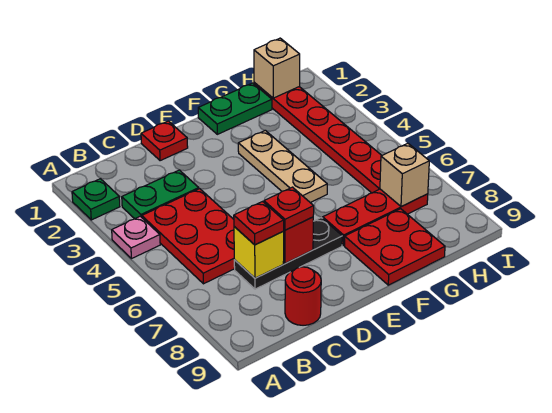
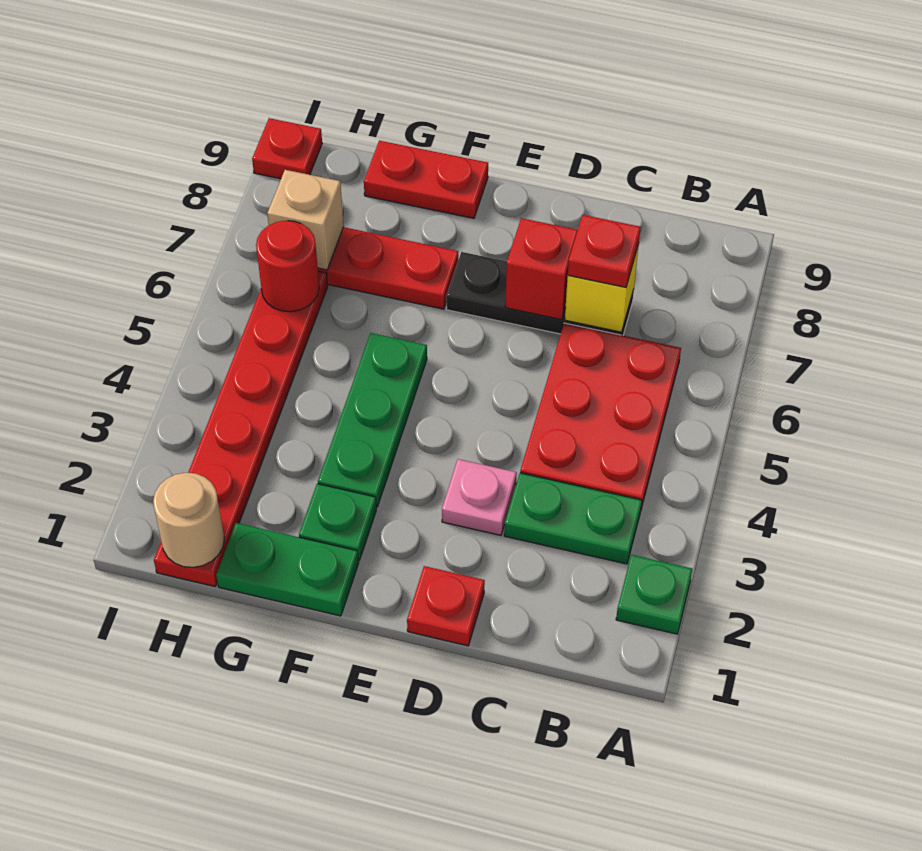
pink 1x1 plate [112,216,160,259] -> pink 1x1 plate moved to [442,459,517,535]
red 1x1 round brick [285,267,321,325] -> red 1x1 round brick moved to [256,221,319,312]
red 1x1 plate [264,187,314,230] -> red 1x1 plate moved to [252,118,322,179]
none -> green 1x1 plate [299,484,376,561]
tan 1x3 plate [238,130,327,202] -> green 1x3 plate [318,333,427,507]
red 2x2 plate [345,209,445,285] -> red 1x2 plate [364,141,488,218]
tan 1x1 brick [254,38,300,98] -> tan 1x1 round brick [153,473,224,567]

